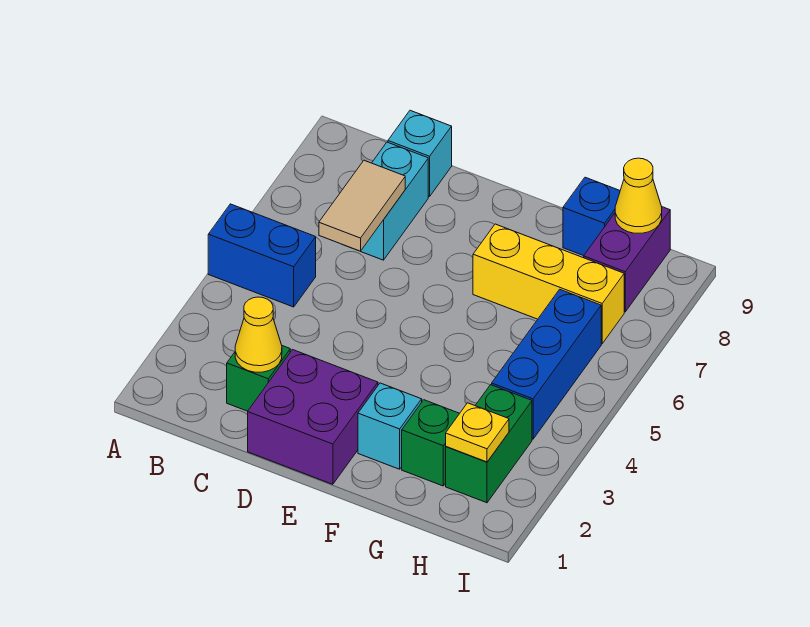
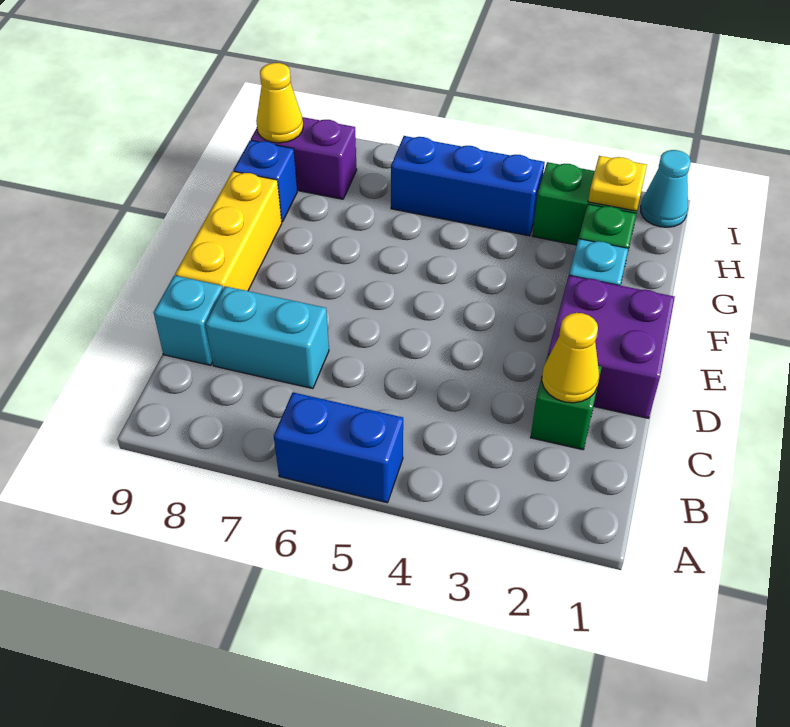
blue 1x2 brick [208,204,316,307] -> blue 1x2 brick turned to [274,392,403,503]
tan 1x2 tile [319,160,405,251] -> none
yellow 1x3 brick [473,224,624,344] -> yellow 1x3 brick moved to [175,171,282,291]
none -> cyan 1x1 cone [641,150,691,227]

